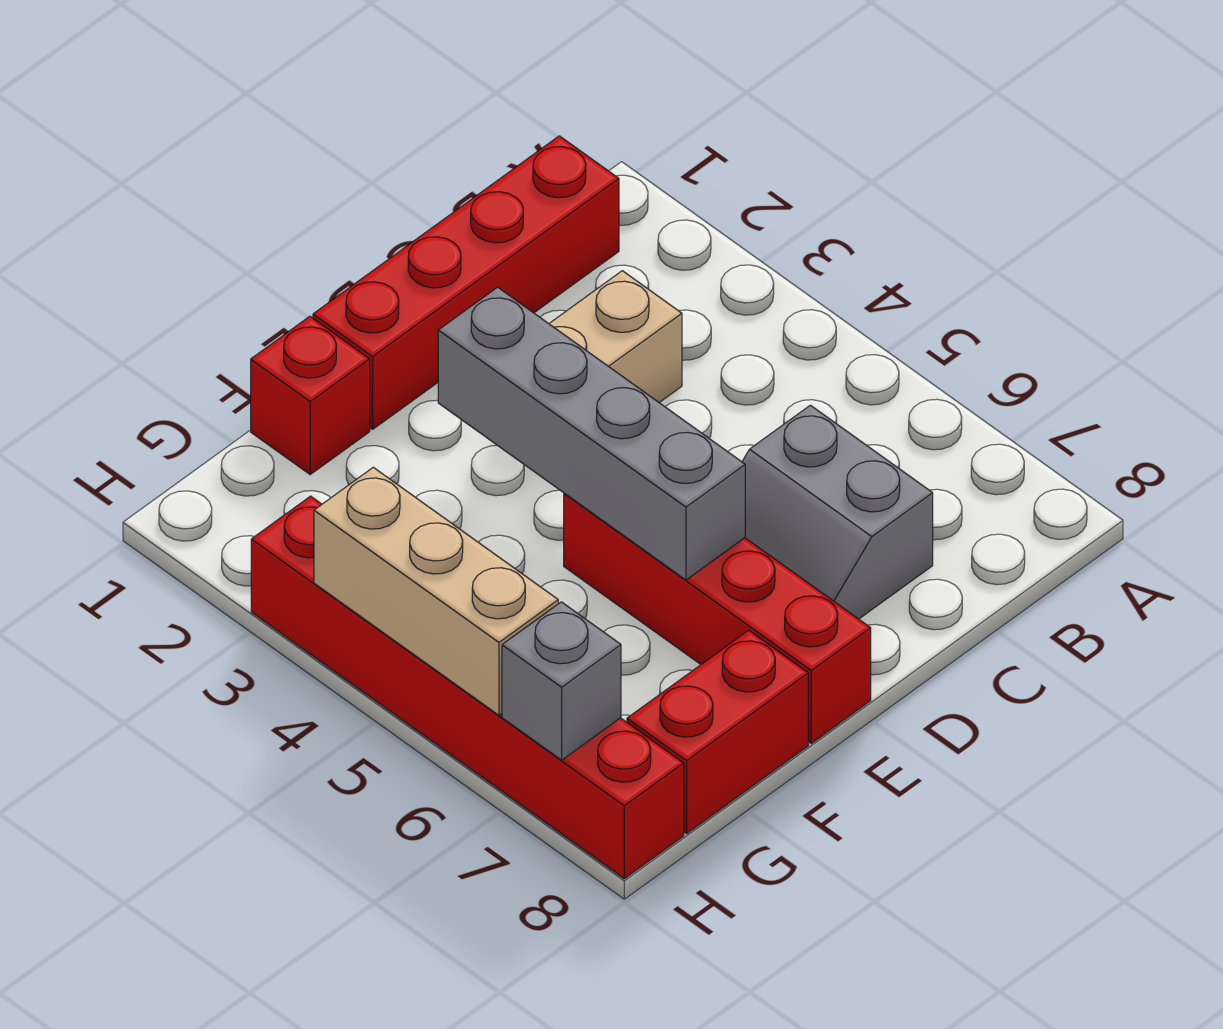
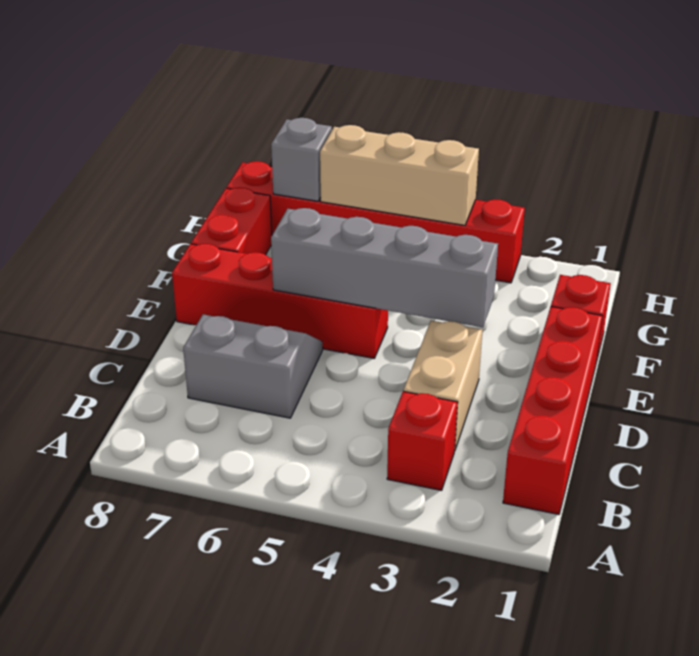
none -> red 1x1 brick [387,391,458,490]

